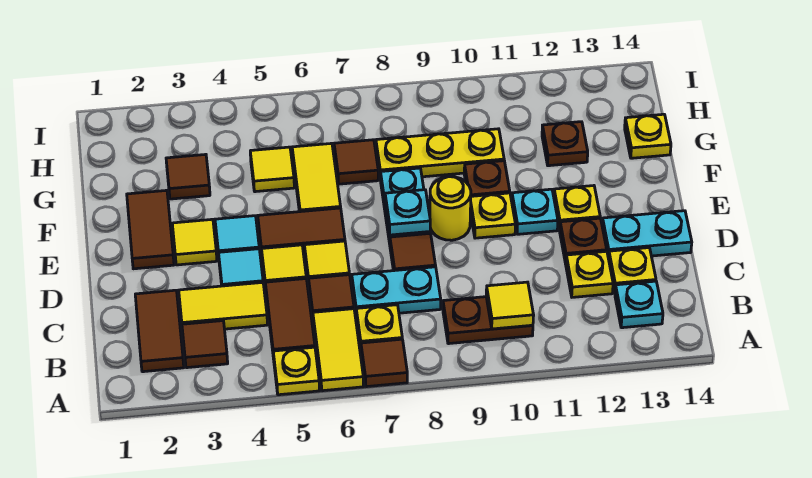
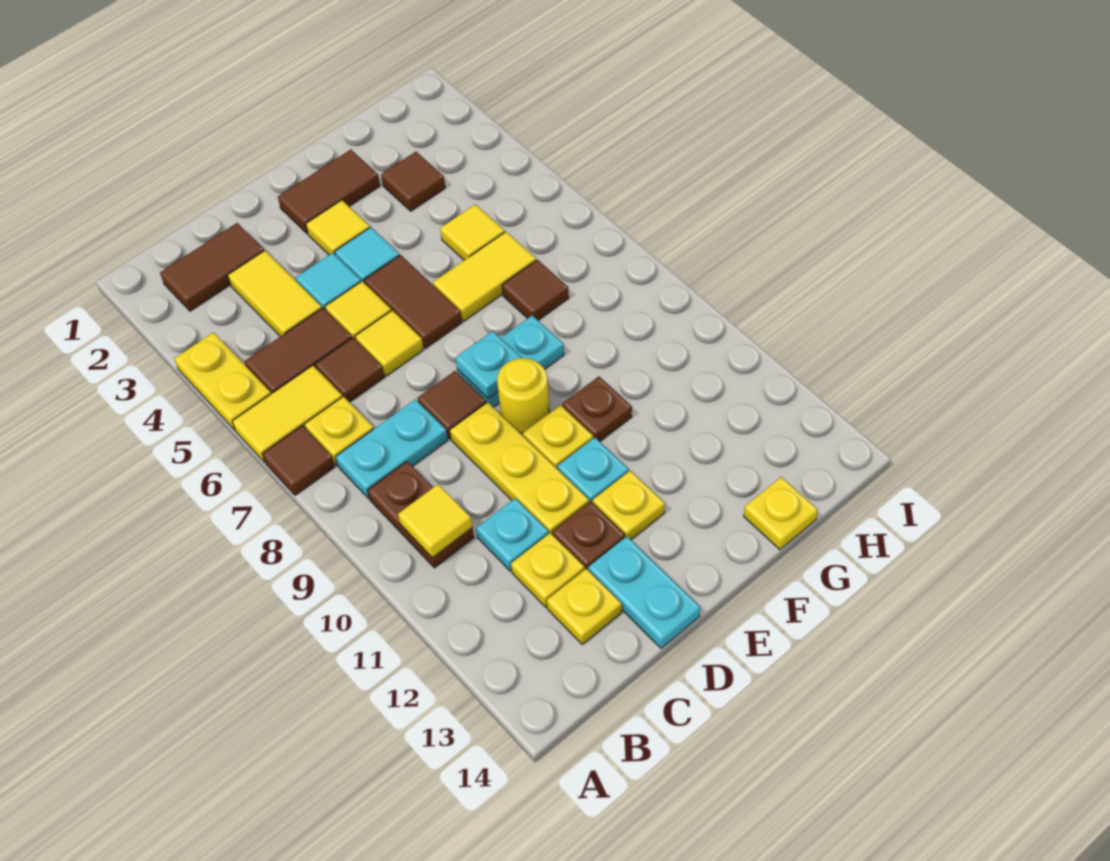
yellow 1x1 plate [273,347,320,395] -> yellow 1x2 plate [174,332,271,430]
brown 1x1 tile [182,321,228,368] -> none
cyan 1x1 plate [615,281,663,328] -> cyan 1x1 plate moved to [476,498,549,571]
cyan 1x2 plate [352,267,441,313] -> cyan 1x2 plate turned to [336,399,448,499]
yellow 1x3 plate [376,129,504,180] -> yellow 1x3 plate moved to [450,402,589,534]
brown 1x1 plate [542,122,588,166] -> none

